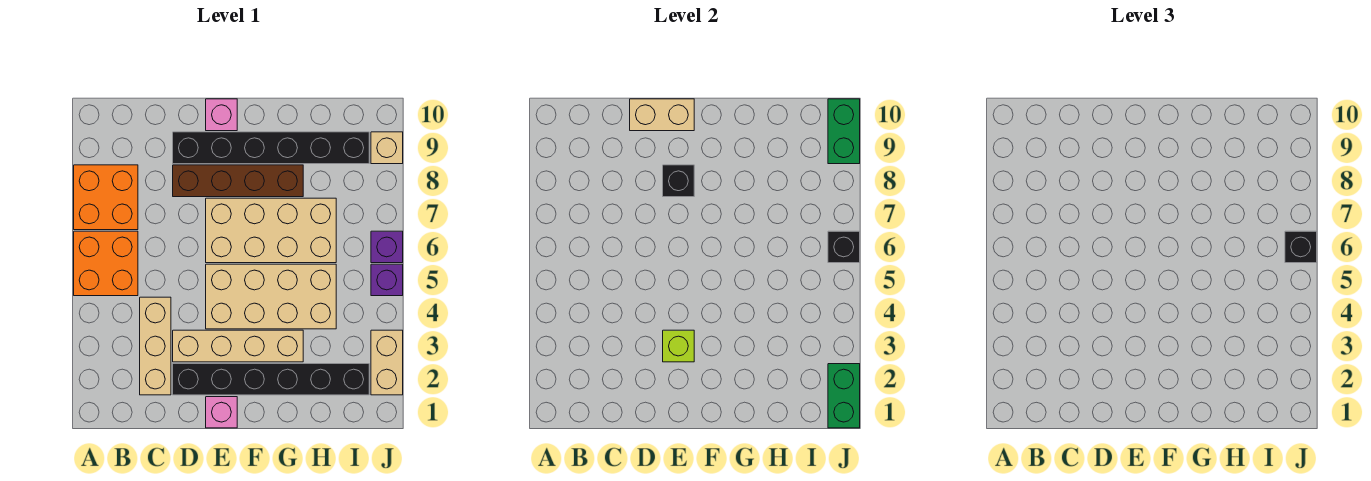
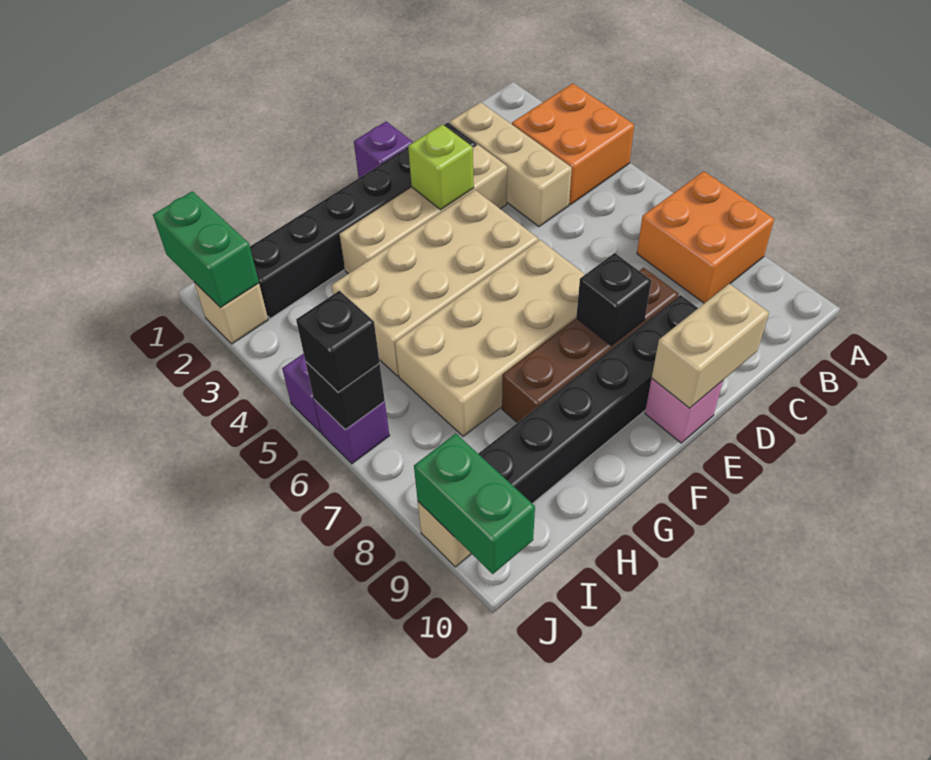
orange 2x2 brick [74,231,138,296] -> orange 2x2 brick moved to [512,83,634,205]
pink 1x1 brick [206,397,237,428] -> purple 1x1 brick [354,121,413,178]
tan 1x2 brick [371,330,403,395] -> tan 1x1 brick [194,282,268,344]

